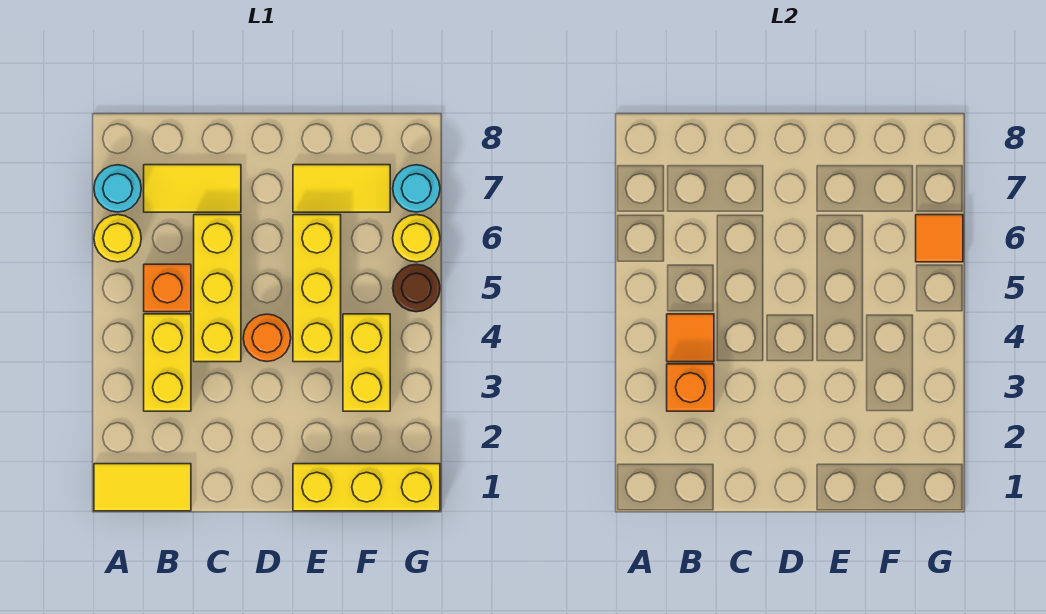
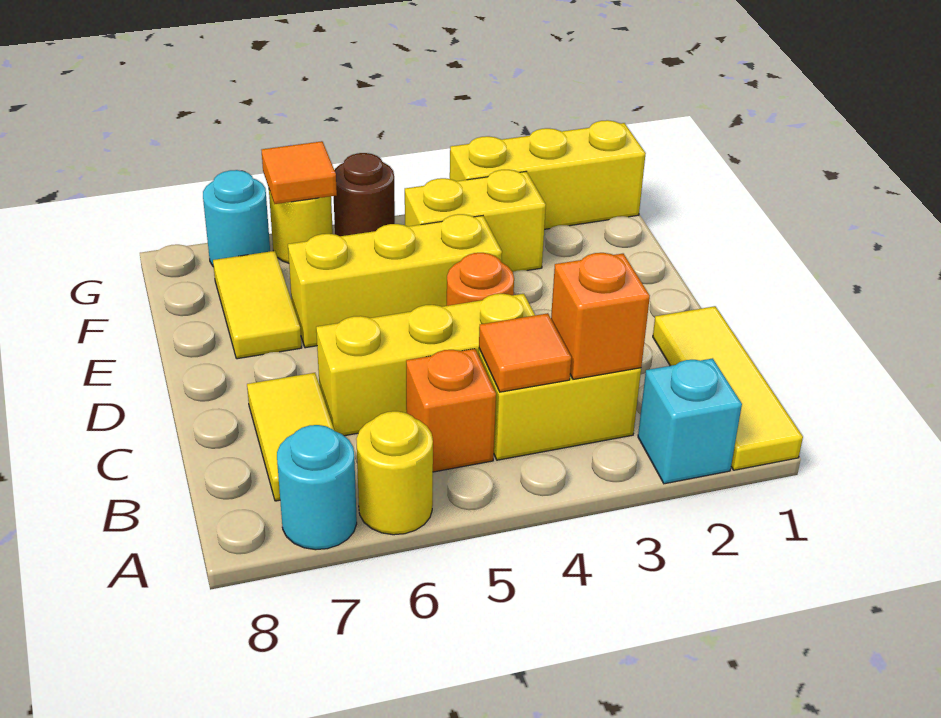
yellow 1x2 tile [94,464,191,511] -> yellow 1x3 tile [653,306,803,470]
none -> cyan 1x1 brick [638,358,742,484]
yellow 1x3 brick [293,464,440,511] -> yellow 1x3 brick turned to [450,120,646,229]

